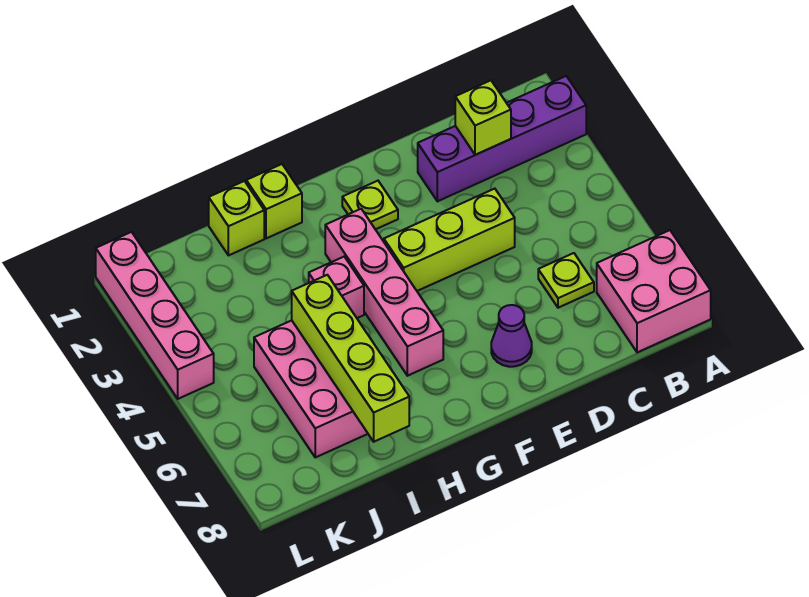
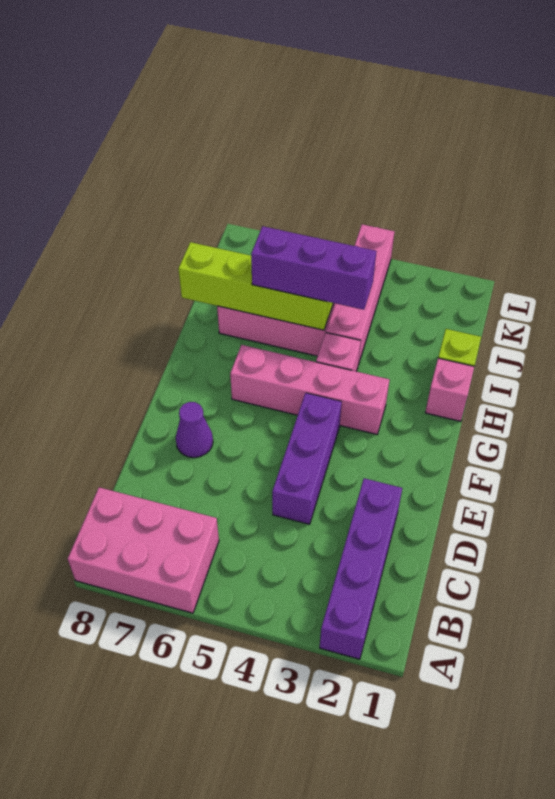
pink 2x2 brick [597,230,711,352] -> pink 2x3 brick [68,487,219,613]
lime 1x1 brick [455,80,511,155] -> none
lime 1x1 plate [538,253,594,308] -> none
lime 1x3 brick [384,189,515,291] -> purple 1x3 brick [272,393,342,524]
lime 1x1 plate [342,181,398,229] -> none
lime 1x1 brick [246,164,302,238] -> pink 1x1 brick [425,358,475,421]
none -> purple 1x3 brick [251,226,376,310]
pink 1x4 brick [96,232,214,399] -> pink 1x4 brick turned to [326,224,395,365]

